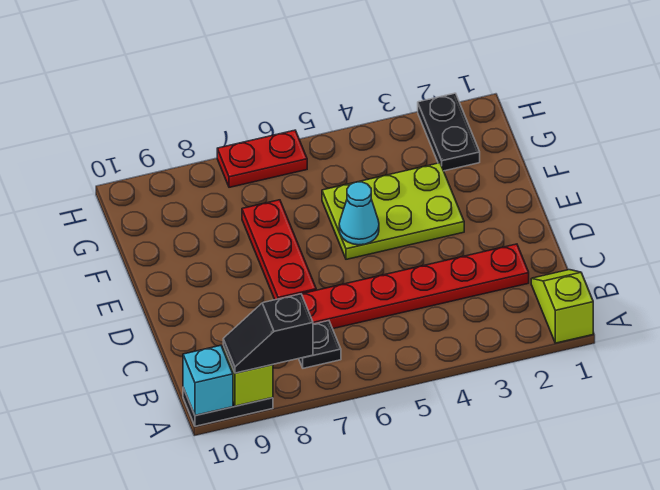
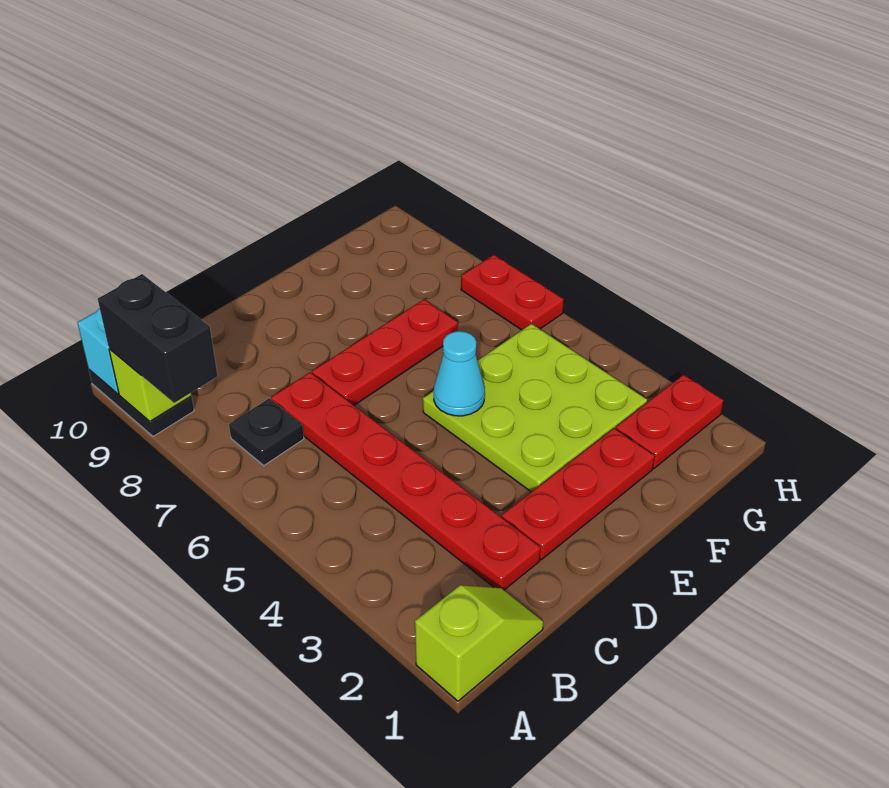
black 1x2 slope [223,294,313,373] -> black 1x2 brick [98,274,218,403]
none -> red 1x3 plate [502,428,655,560]
lime 2x3 plate [322,163,464,259] -> lime 3x3 plate [423,324,647,492]
black 1x2 plate [418,93,480,171] -> red 1x2 plate [616,375,724,468]

